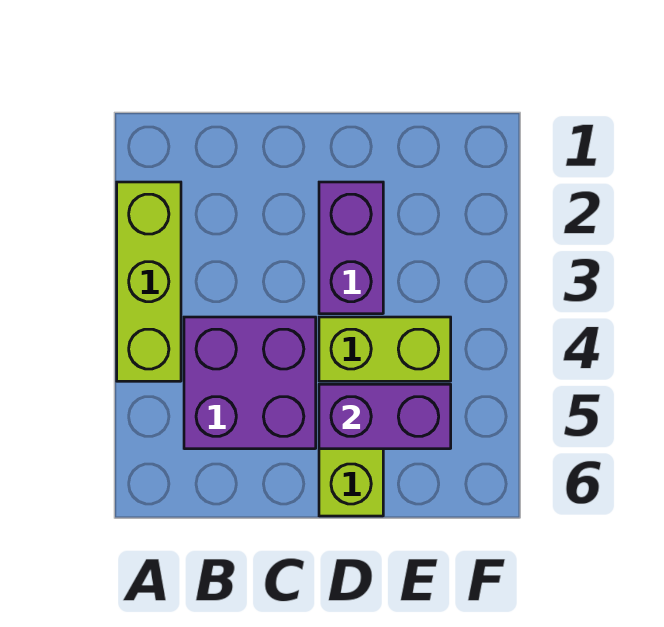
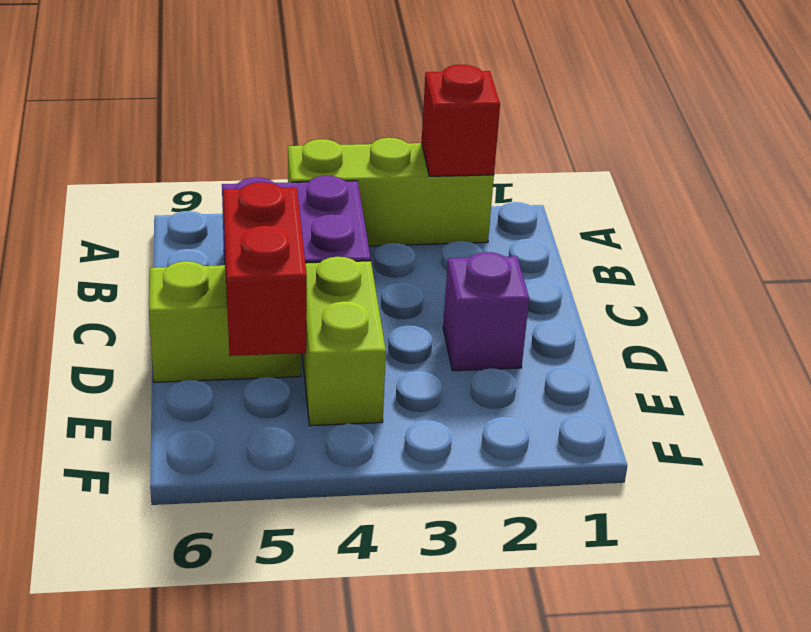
none -> red 1x1 brick [422,64,500,176]
purple 1x2 brick [319,182,383,314] -> purple 1x1 brick [443,252,529,371]
purple 1x2 brick [319,384,451,449] -> red 1x2 brick [223,182,307,356]

